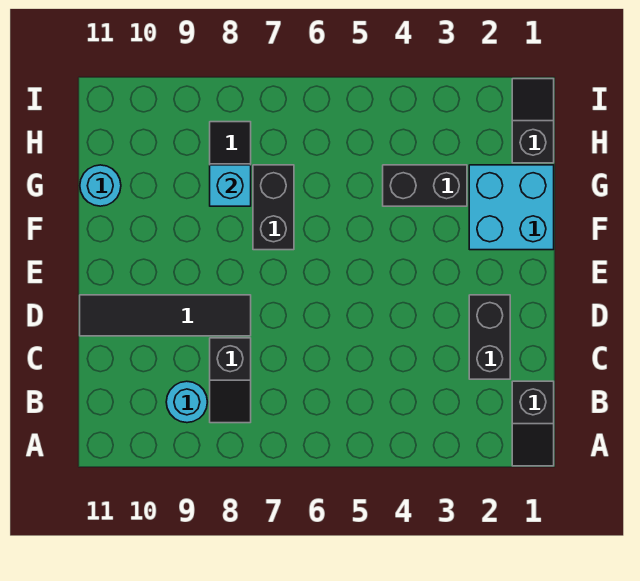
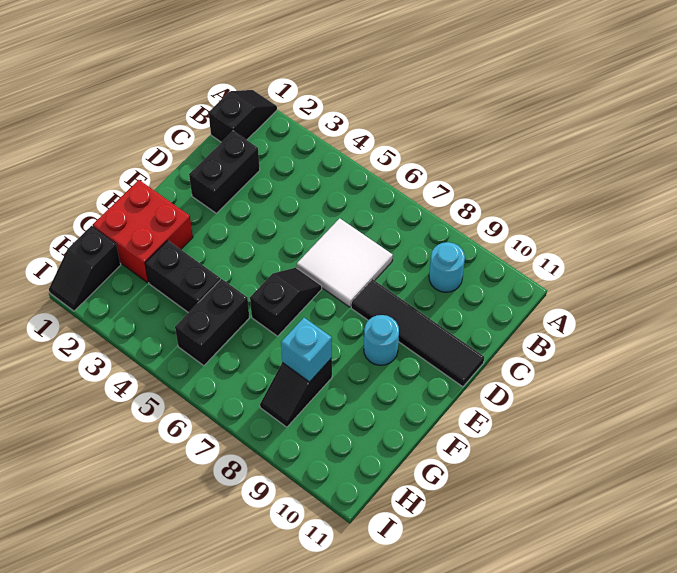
black 1x2 slope [210,338,251,423] -> black 1x2 slope moved to [250,268,322,336]
none -> white 2x2 tile [297,218,393,307]
cyan 2x2 brick [469,165,554,250] -> red 2x2 brick [93,180,193,283]
black 1x2 brick [253,165,294,250] -> black 1x2 brick moved to [175,279,249,366]
cyan 1x1 round brick [80,165,121,206] -> cyan 1x1 round brick moved to [364,315,399,365]

